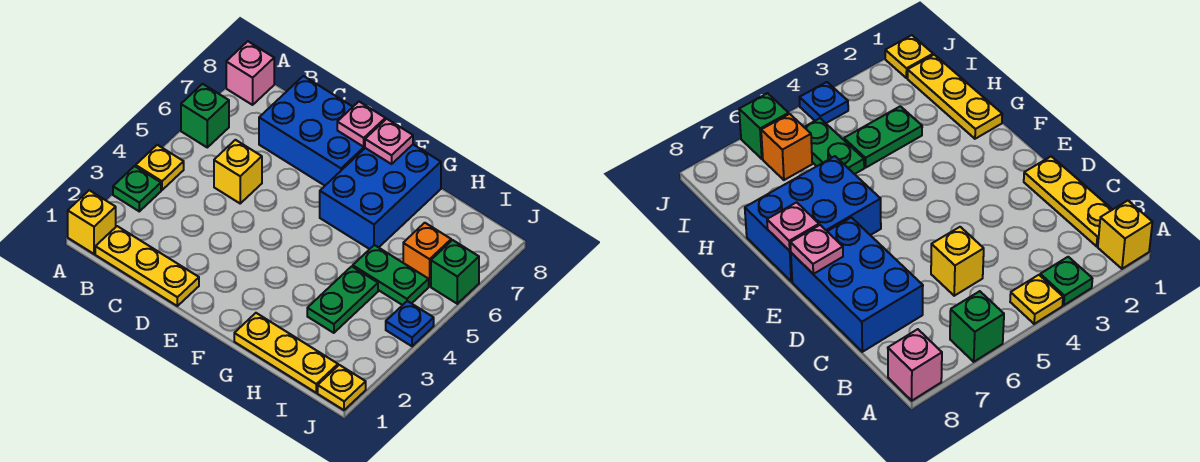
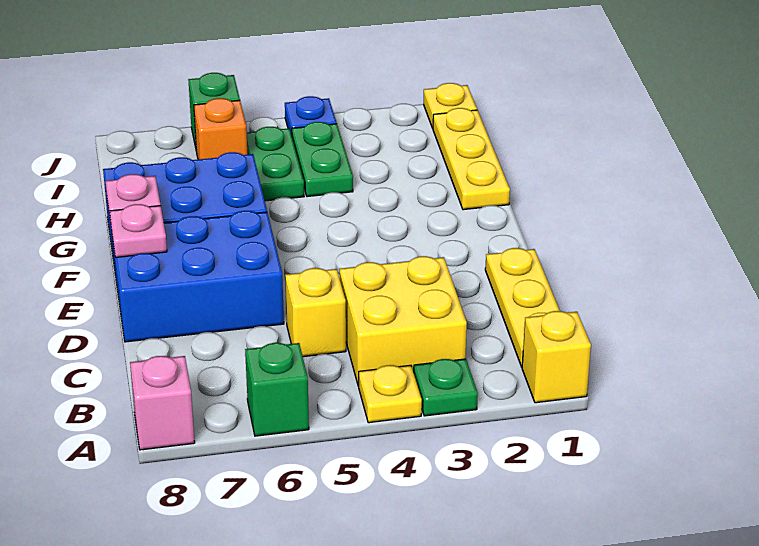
none -> yellow 2x2 brick [339,256,467,386]
blue 2x3 brick [259,76,365,186] -> blue 2x3 brick turned to [112,211,284,342]
green 1x2 plate [307,266,378,333] -> green 1x2 plate turned to [292,122,353,197]

